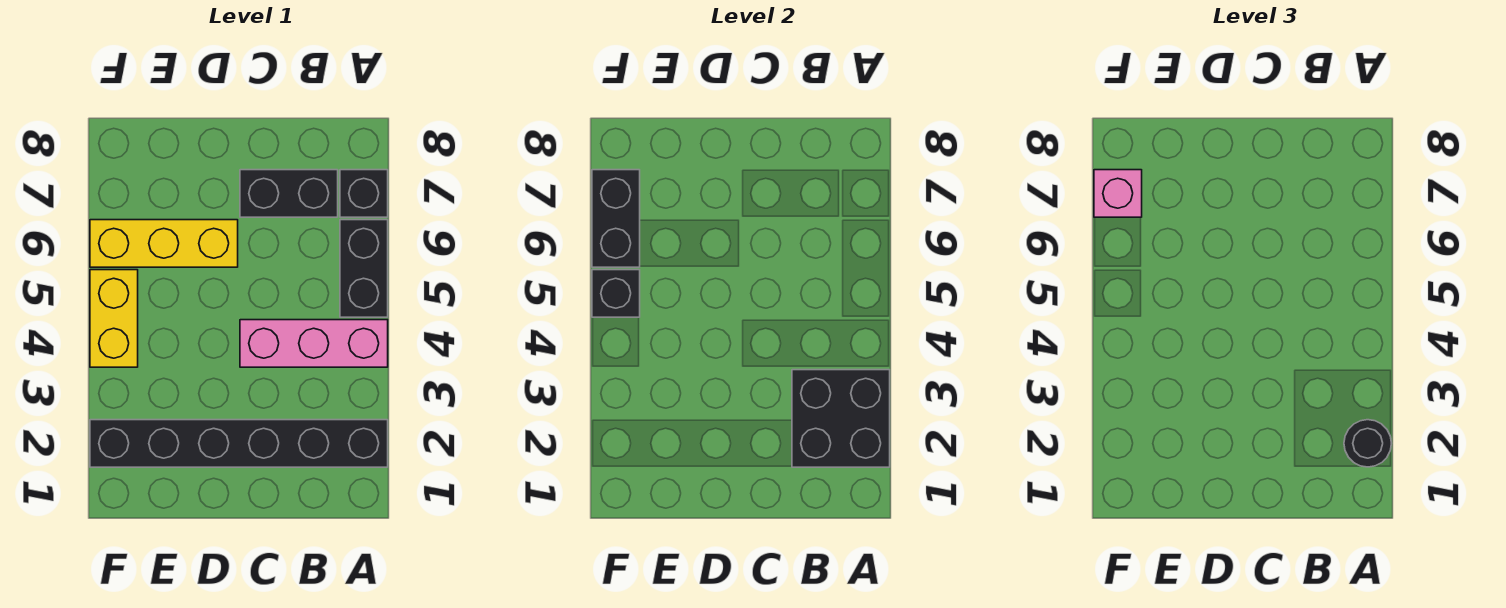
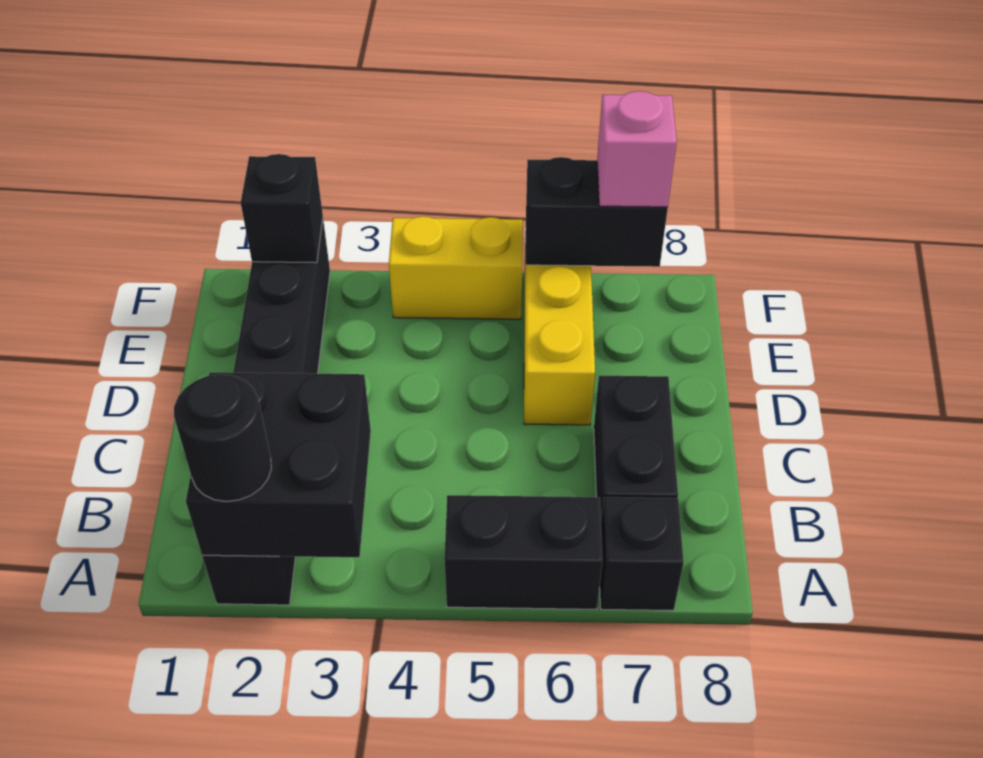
pink 1x3 brick [240,320,388,367] -> none
black 1x1 brick [592,270,640,317] -> black 1x1 brick moved to [241,154,323,263]

